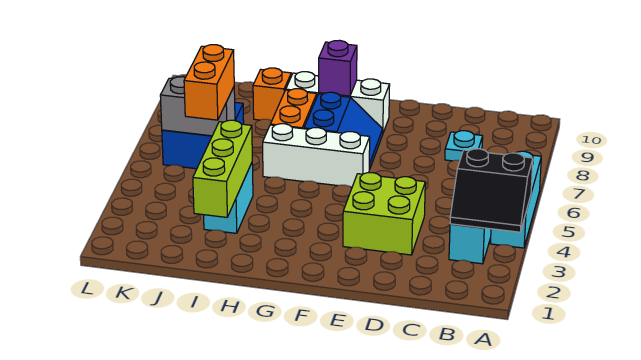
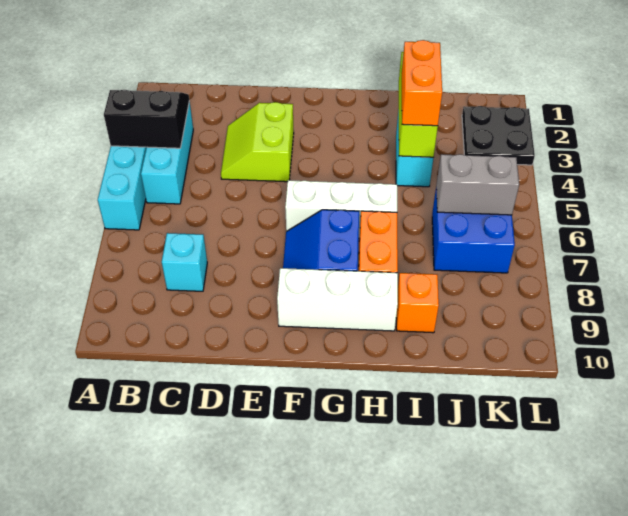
cyan 1x1 plate [445,131,483,161] -> cyan 1x1 brick [162,233,207,291]
lime 2x2 brick [343,173,425,255] -> lime 2x2 slope [221,102,294,182]
purple 1x1 brick [319,40,357,96] -> none
orange 1x2 brick [184,45,234,120] -> orange 1x2 brick moved to [402,40,442,126]
none -> black 2x2 plate [462,106,535,165]

